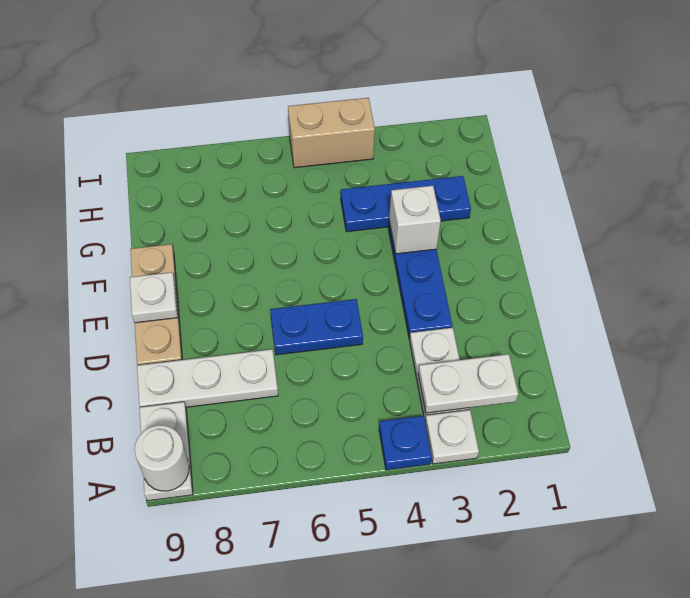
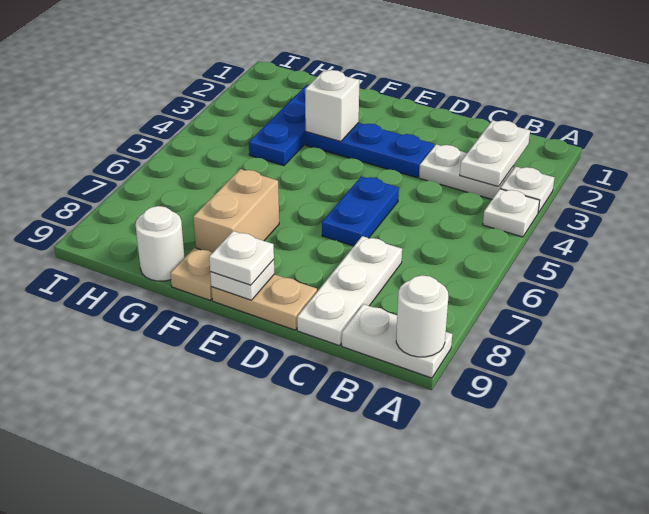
blue 1x1 plate [379,416,432,470] -> white 1x1 plate [483,189,540,237]
none -> white 1x1 plate [209,231,274,285]
none -> white 1x1 round brick [135,206,185,281]
tan 1x2 brick [288,98,375,168] -> tan 1x2 brick moved to [193,169,279,253]

